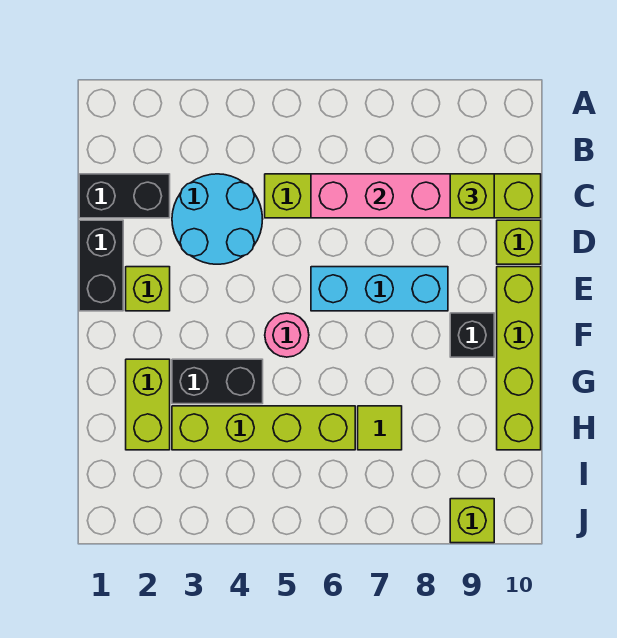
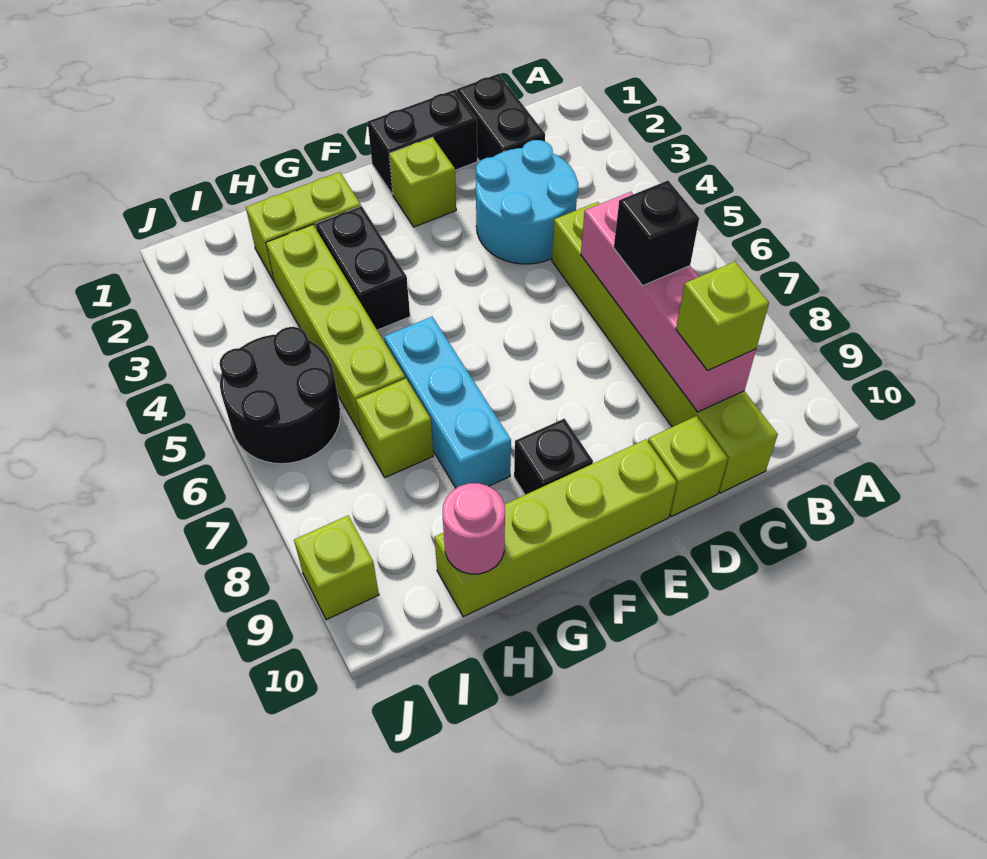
none -> black 1x1 brick [614,181,699,286]
cyan 1x3 brick [311,267,448,311] -> cyan 1x3 brick moved to [384,317,511,488]
pink 1x1 round brick [265,313,309,357] -> pink 1x1 round brick moved to [443,483,505,574]
lime 1x1 tile [358,406,402,450] -> lime 1x1 brick [356,378,433,478]
none -> black 2x2 round brick [220,327,340,464]

